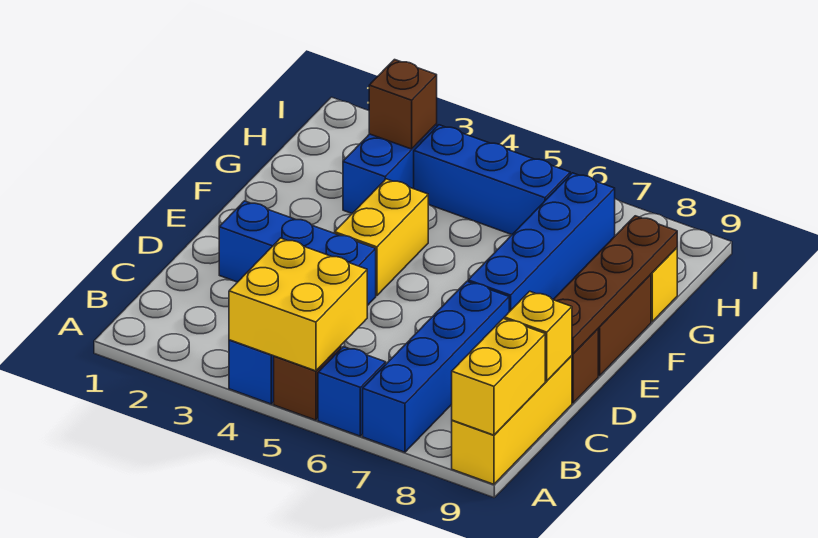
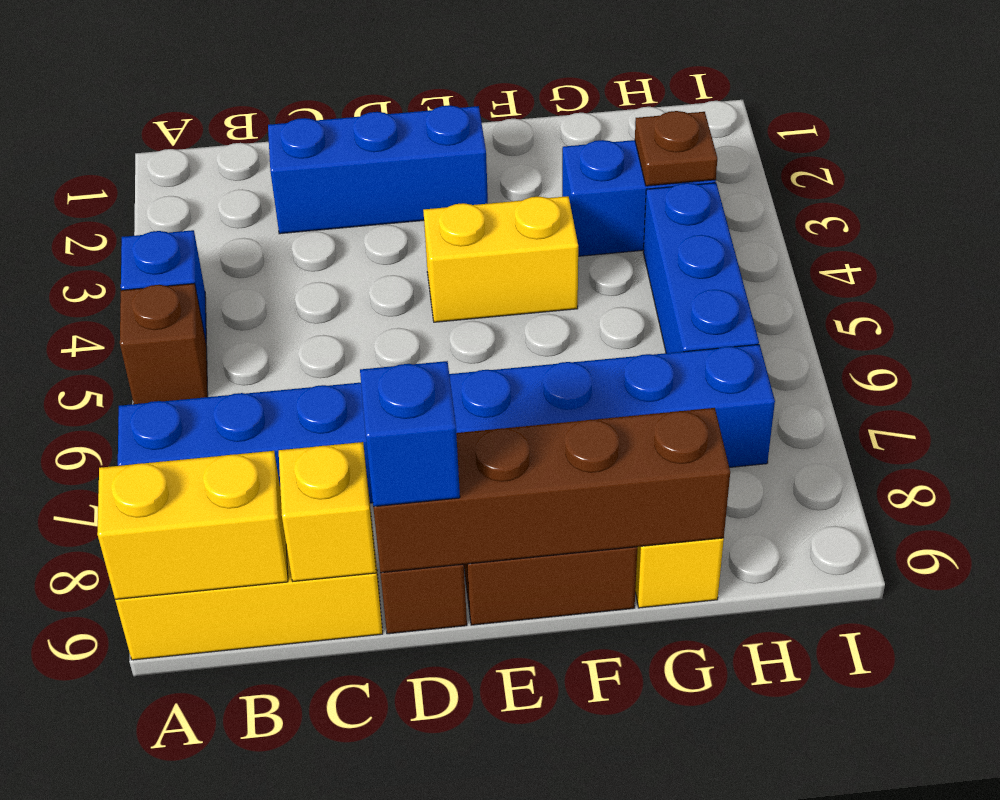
yellow 2x2 brick [229,238,367,371] -> none
blue 1x1 brick [318,347,386,436] -> blue 1x1 brick moved to [360,361,460,507]
blue 1x3 brick [219,201,376,306] -> blue 1x3 brick turned to [268,105,488,234]
brown 1x4 plate [553,216,677,354] -> brown 1x4 brick [373,408,730,573]
brown 1x1 brick [369,60,437,149] -> brown 1x1 plate [635,111,717,186]

